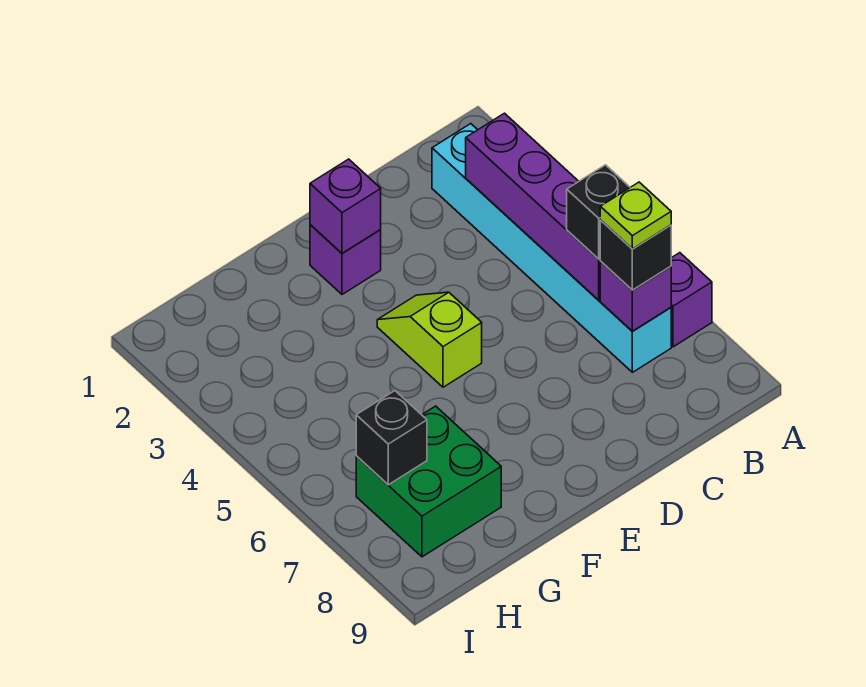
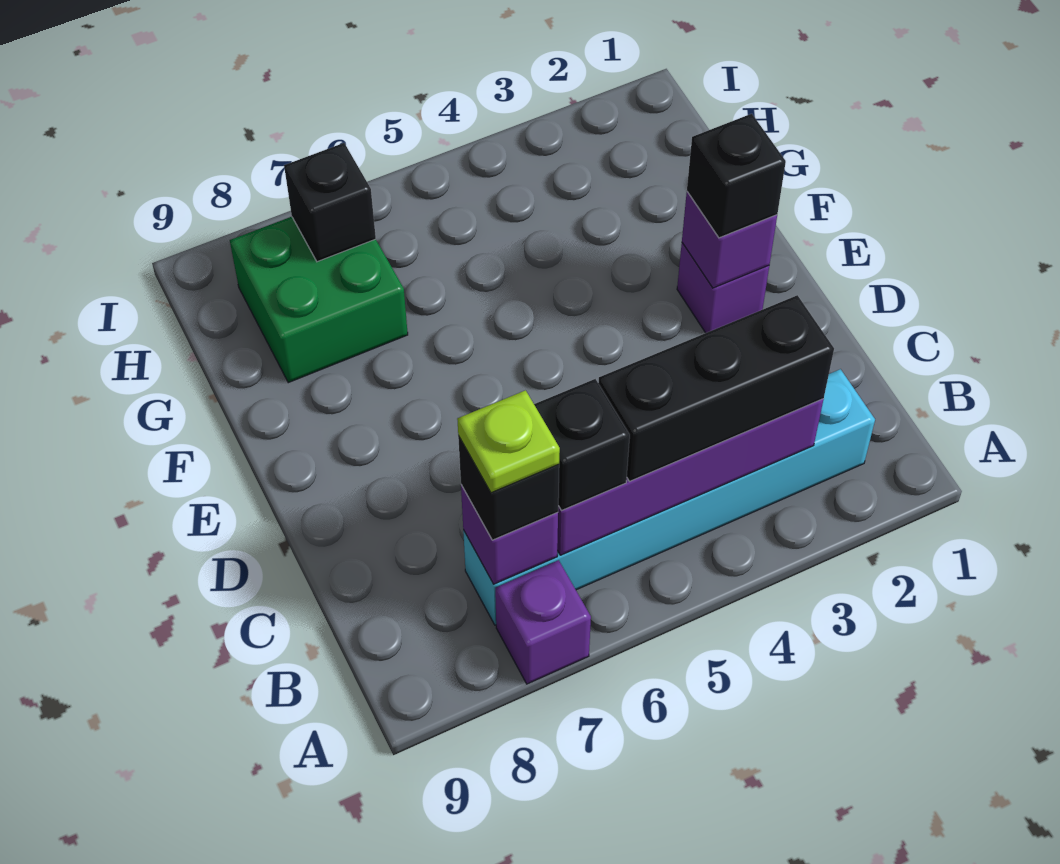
none -> black 1x3 brick [598,295,834,481]
none -> black 1x1 brick [687,114,786,238]
lime 1x2 slope [377,292,482,387] -> none

